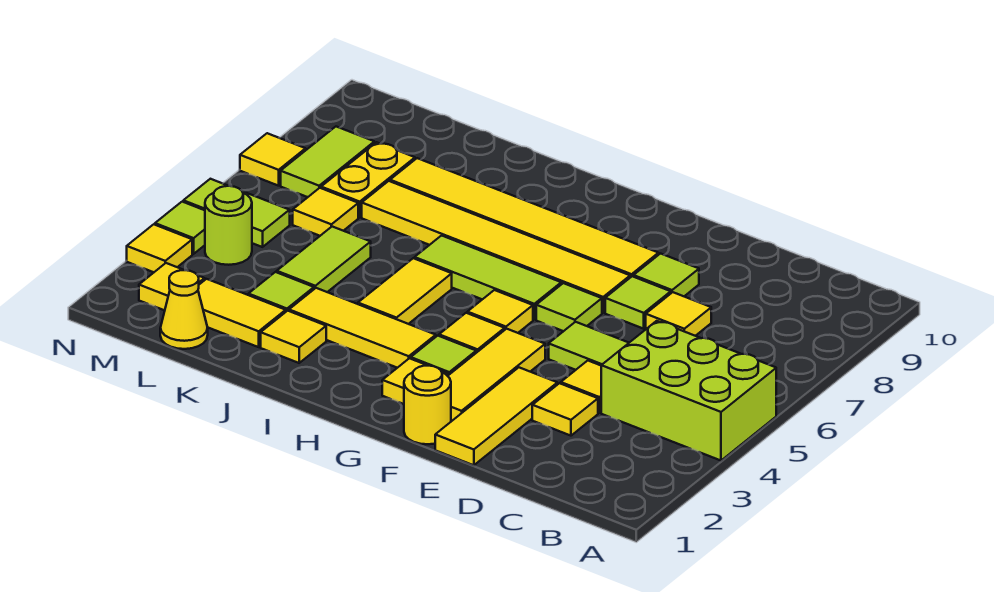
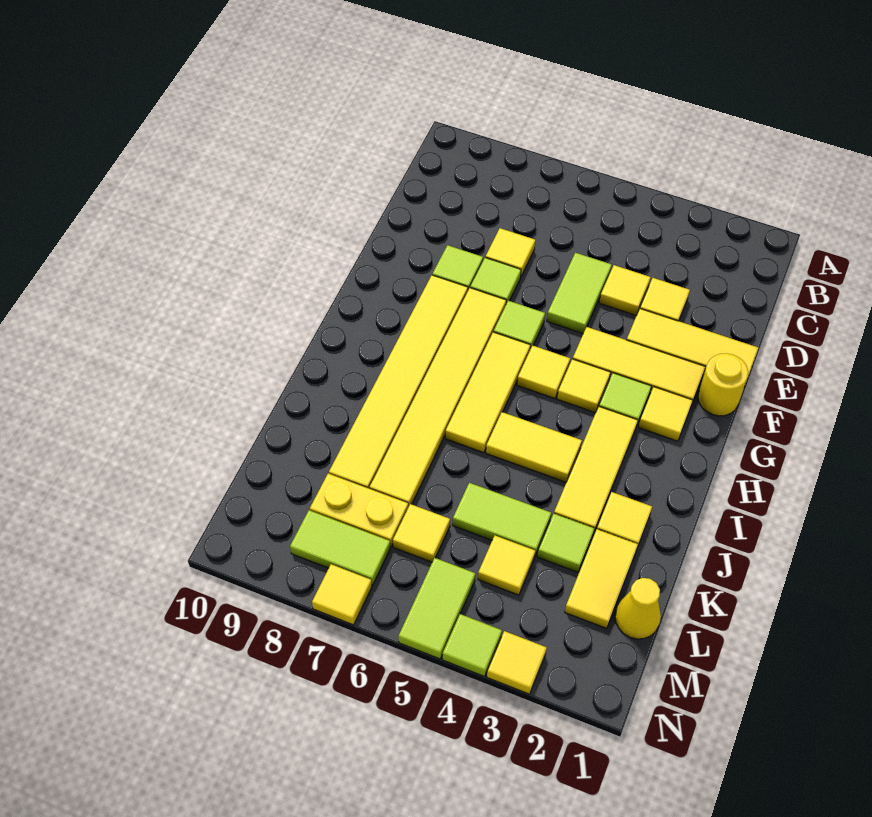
lime 2x3 brick [601,321,776,461] -> none
lime 1x3 tile [415,236,561,320] -> yellow 1x3 tile [446,332,530,453]
yellow 1x1 tile [139,263,205,310] -> yellow 1x1 tile moved to [478,536,535,595]
lime 1x1 round brick [205,186,252,265] -> none

